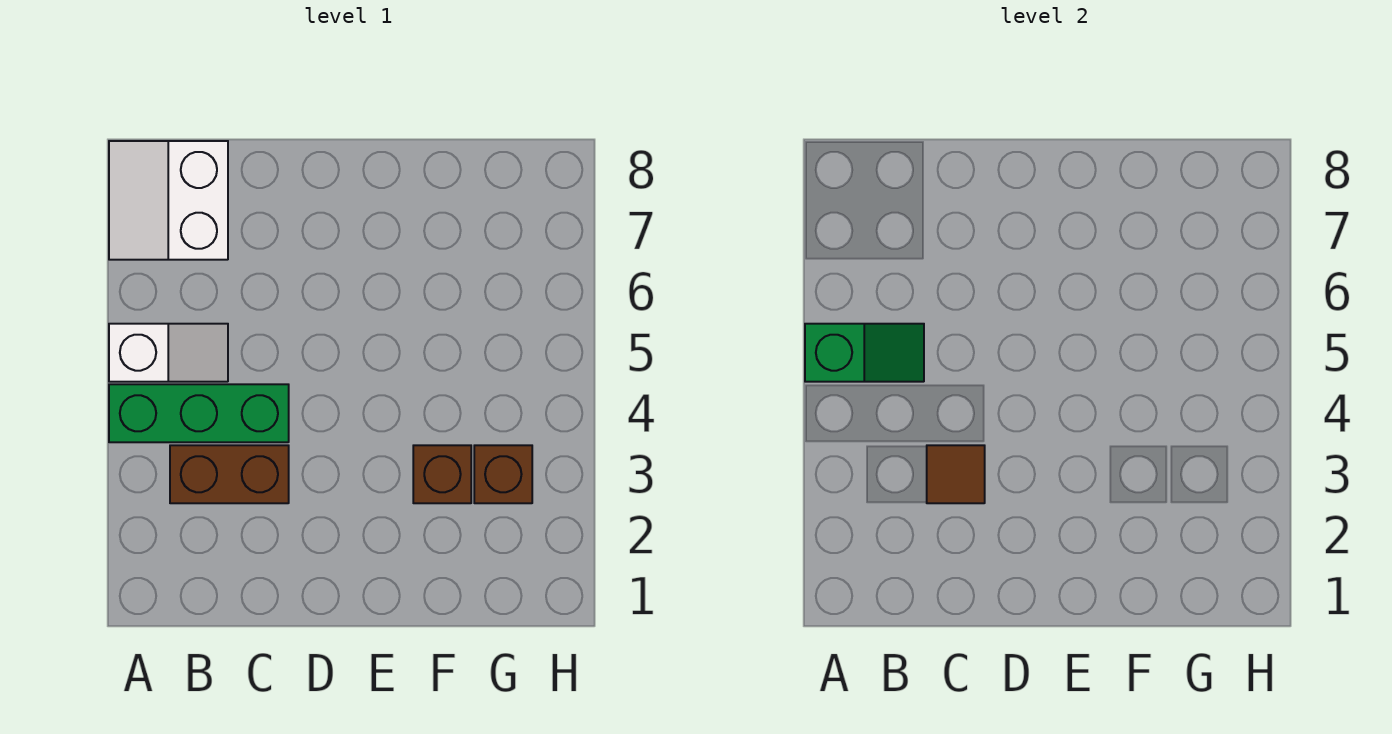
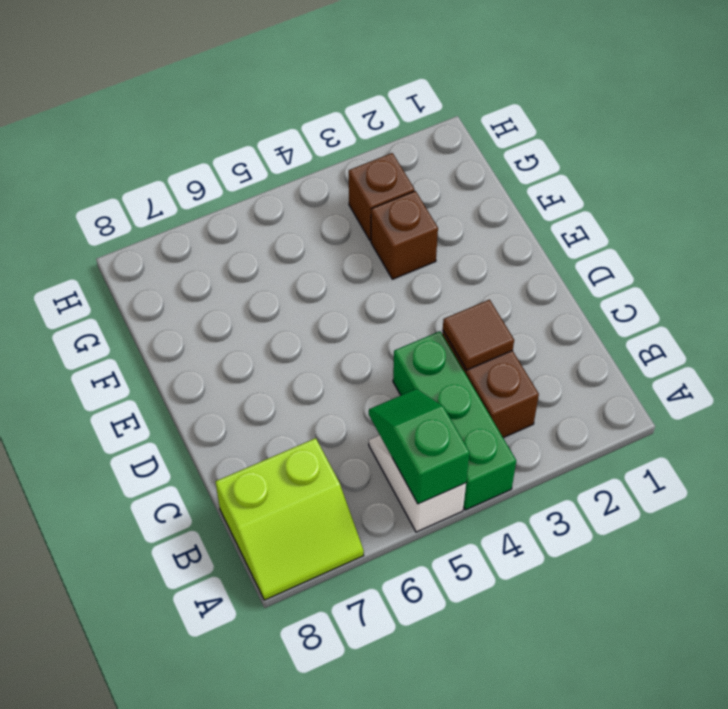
white 2x2 slope [109,141,228,260] -> lime 2x2 slope [215,438,364,600]

